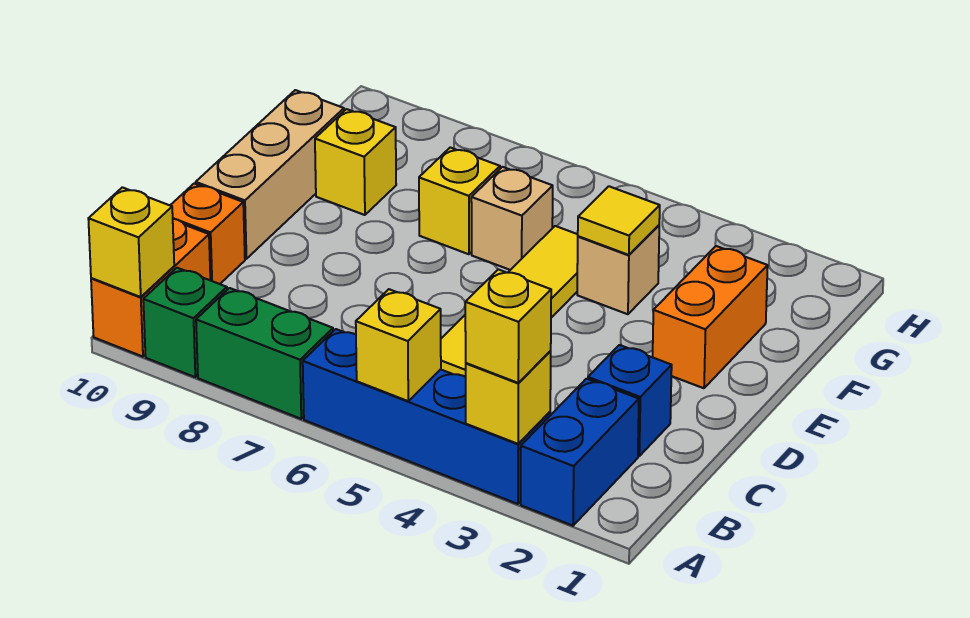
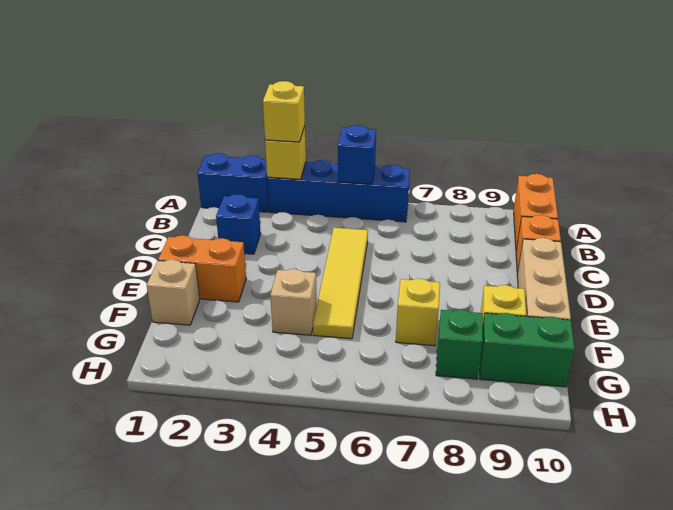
blue 1x2 brick [521,379,639,526] -> blue 1x2 brick turned to [197,153,269,212]
yellow 1x1 brick [356,289,441,401] -> blue 1x1 brick [338,125,376,184]
green 1x2 brick [196,288,333,419] -> green 1x2 brick moved to [480,313,575,387]
green 1x1 brick [143,268,227,377] -> green 1x1 brick moved to [436,309,483,379]
yellow 1x1 brick [88,187,174,297] -> none
orange 1x2 brick [653,246,768,388] -> orange 1x2 brick turned to [158,235,246,302]
yellow 1x1 tile [578,186,660,255] -> none
tan 1x1 brick [471,167,553,270] -> tan 1x1 brick moved to [147,260,200,325]

